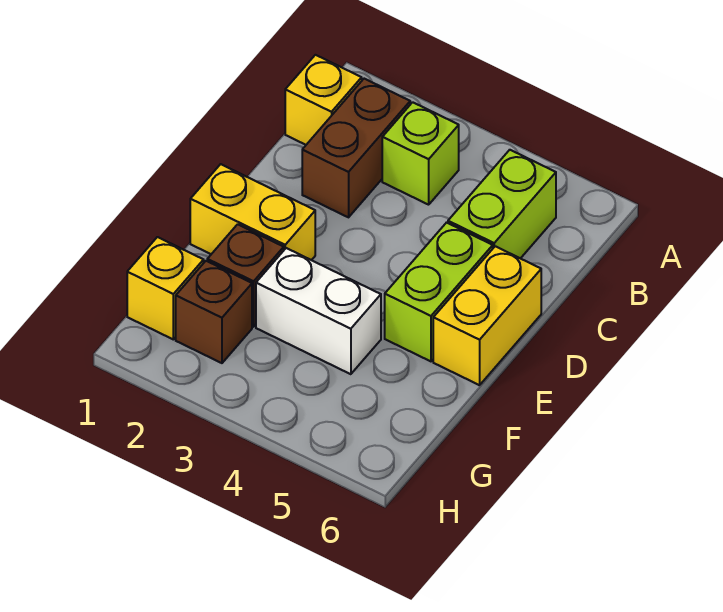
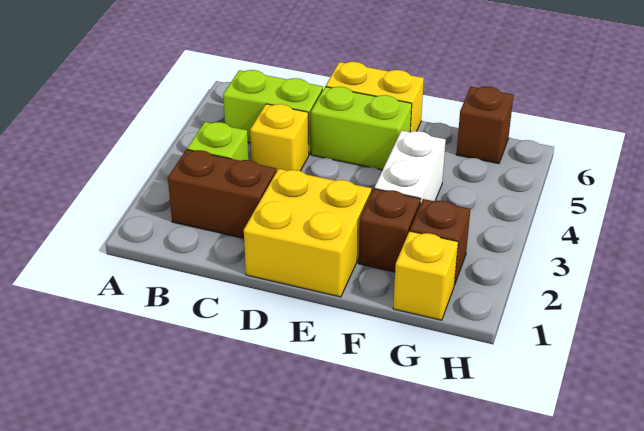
yellow 1x1 brick [285,55,362,145] -> yellow 1x1 brick moved to [250,104,309,172]
yellow 1x2 brick [190,164,315,260] -> yellow 2x2 brick [244,169,372,297]
none -> brown 1x1 brick [456,87,513,164]

